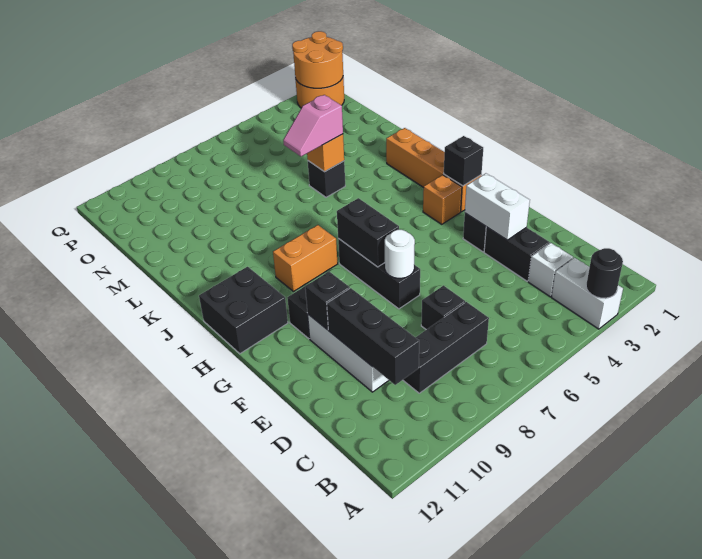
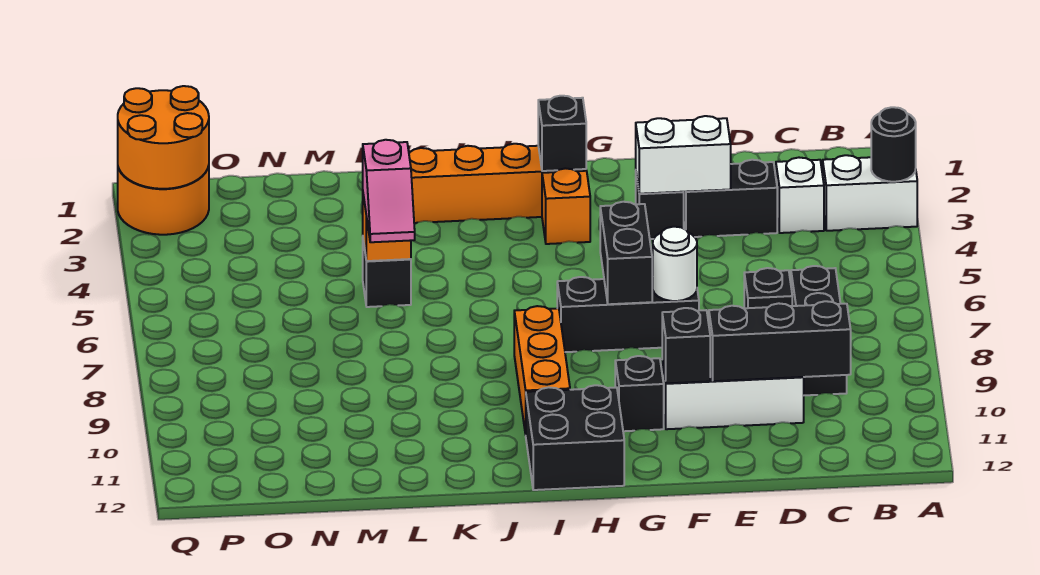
black 1x2 brick [337,198,399,267] -> black 1x2 brick turned to [600,202,652,304]
orange 1x2 brick [273,225,338,292] -> orange 1x3 brick [514,306,570,435]

